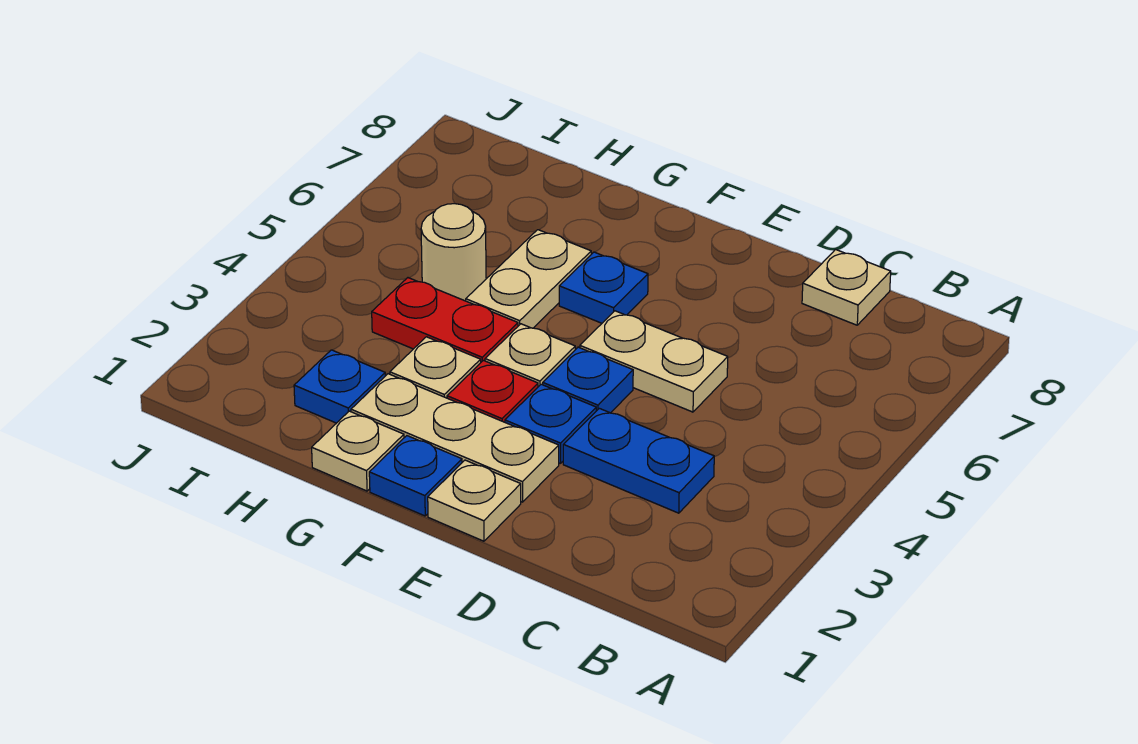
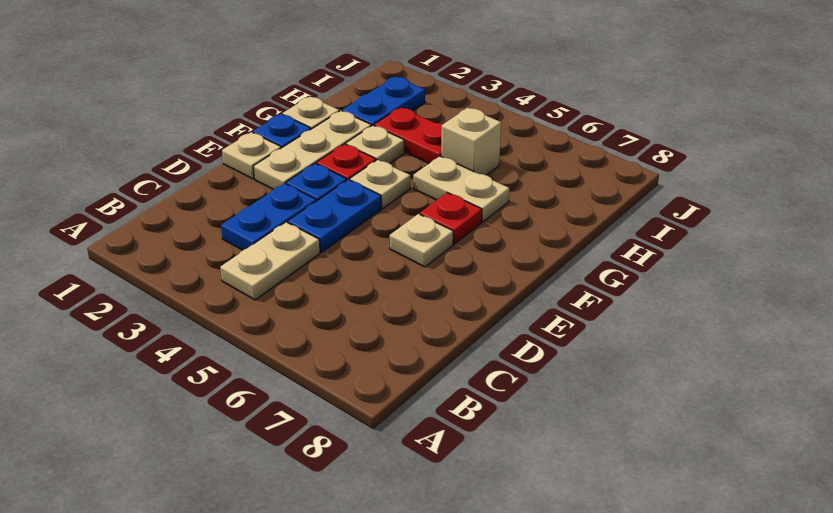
tan 1x1 plate [802,250,891,325] -> tan 1x1 plate moved to [390,214,453,267]
tan 1x2 plate [580,311,728,412] -> tan 1x2 plate moved to [220,222,320,300]
blue 1x1 plate [543,347,633,413] -> blue 1x2 plate [288,180,381,252]
blue 1x1 plate [559,252,648,323] -> red 1x1 plate [420,193,482,244]
red 1x2 plate [372,278,518,362] -> red 1x2 plate turned to [374,107,443,163]
blue 1x1 plate [294,350,385,423] -> blue 1x2 plate [342,77,425,126]
tan 1x1 round brick [421,204,486,301] -> tan 1x1 brick [441,108,501,175]

